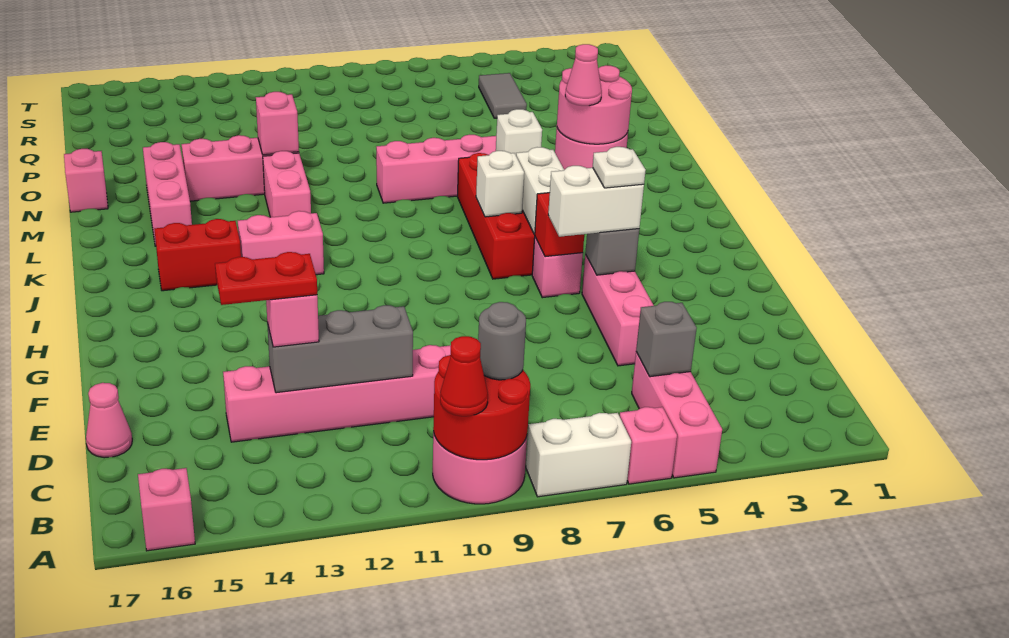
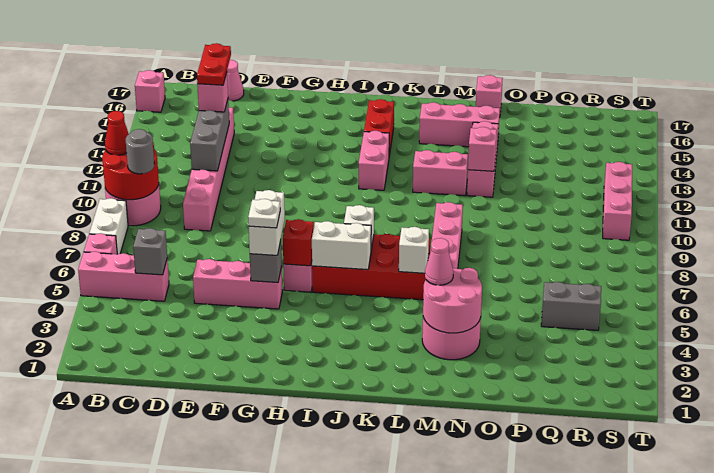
grey 1x2 tile [479,73,527,118] -> grey 1x2 brick [541,282,601,330]
none -> pink 1x3 brick [603,162,632,240]

